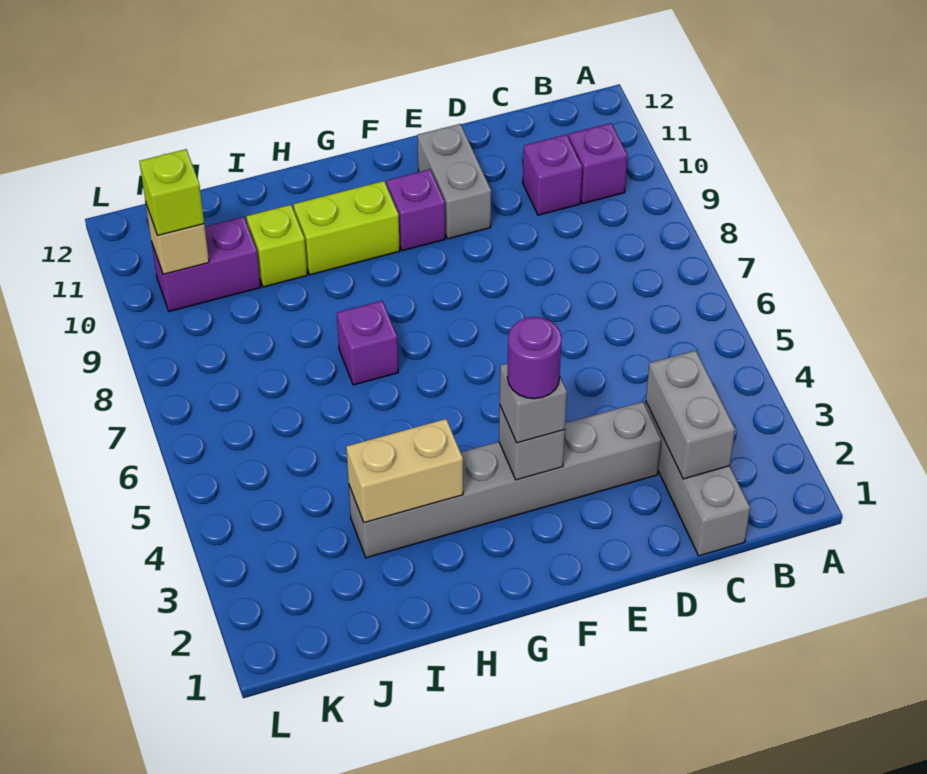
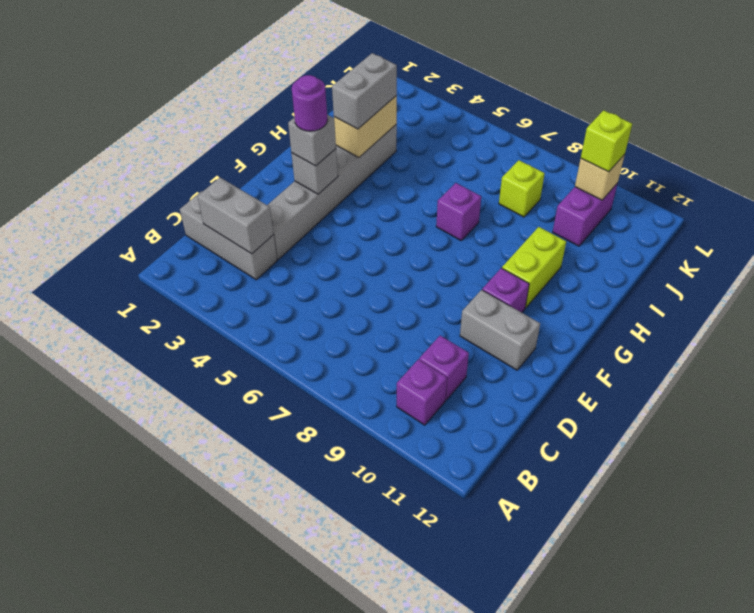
none -> grey 1x2 brick [332,53,397,129]
lime 1x1 brick [246,205,307,287] -> lime 1x1 brick moved to [499,160,545,217]

